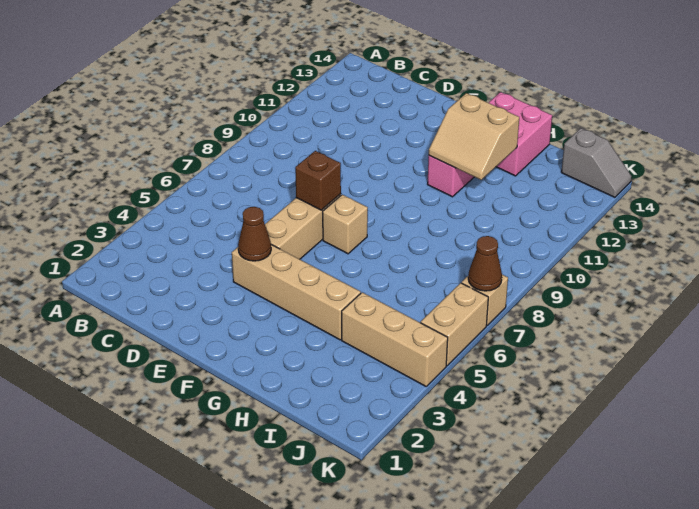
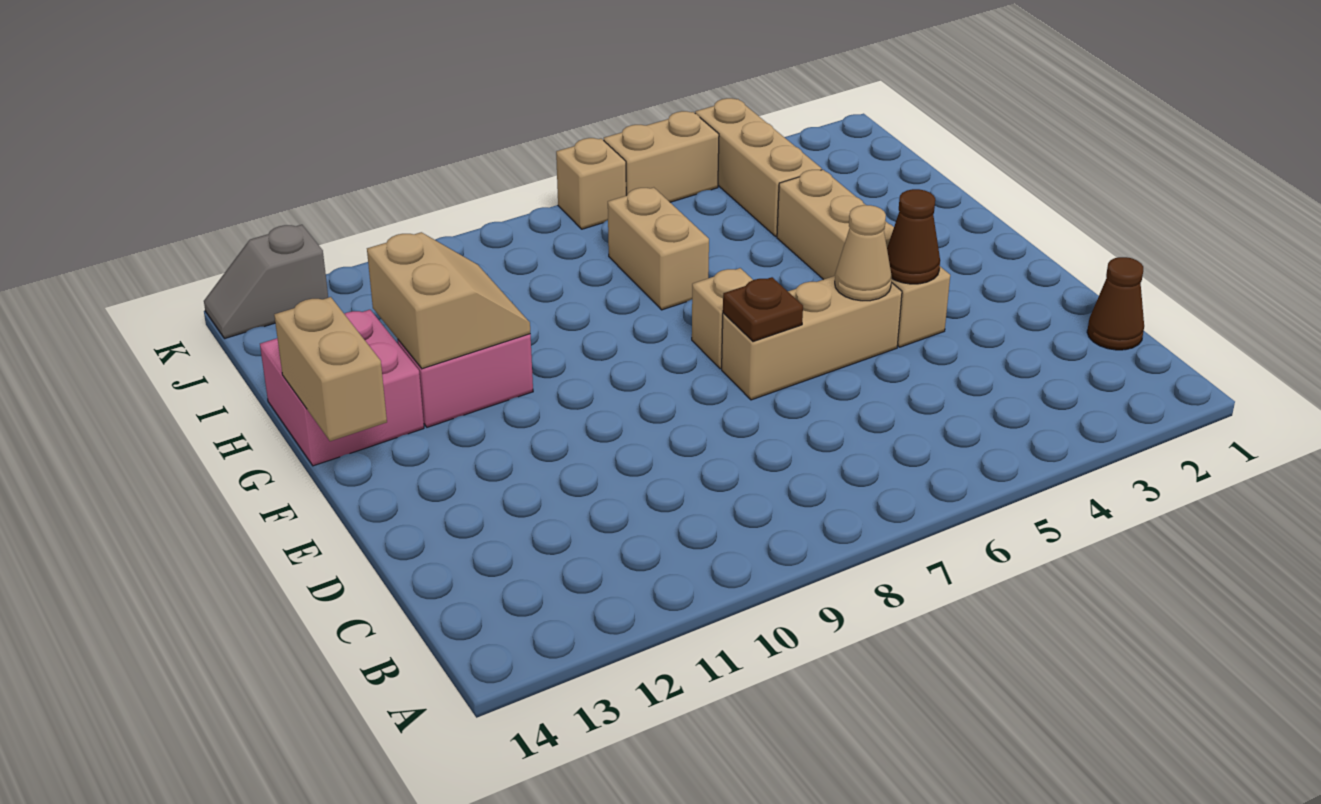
none -> tan 1x1 cone [835,205,892,301]
brown 1x1 brick [295,151,341,210] -> brown 1x1 plate [723,277,803,342]
none -> tan 1x2 brick [274,297,387,441]
none -> tan 1x2 brick [608,187,709,310]
grey 1x2 slope [561,128,632,197] -> grey 1x2 slope turned to [204,225,328,339]
brown 1x1 cone [468,236,502,291] -> brown 1x1 cone moved to [1087,257,1144,350]

